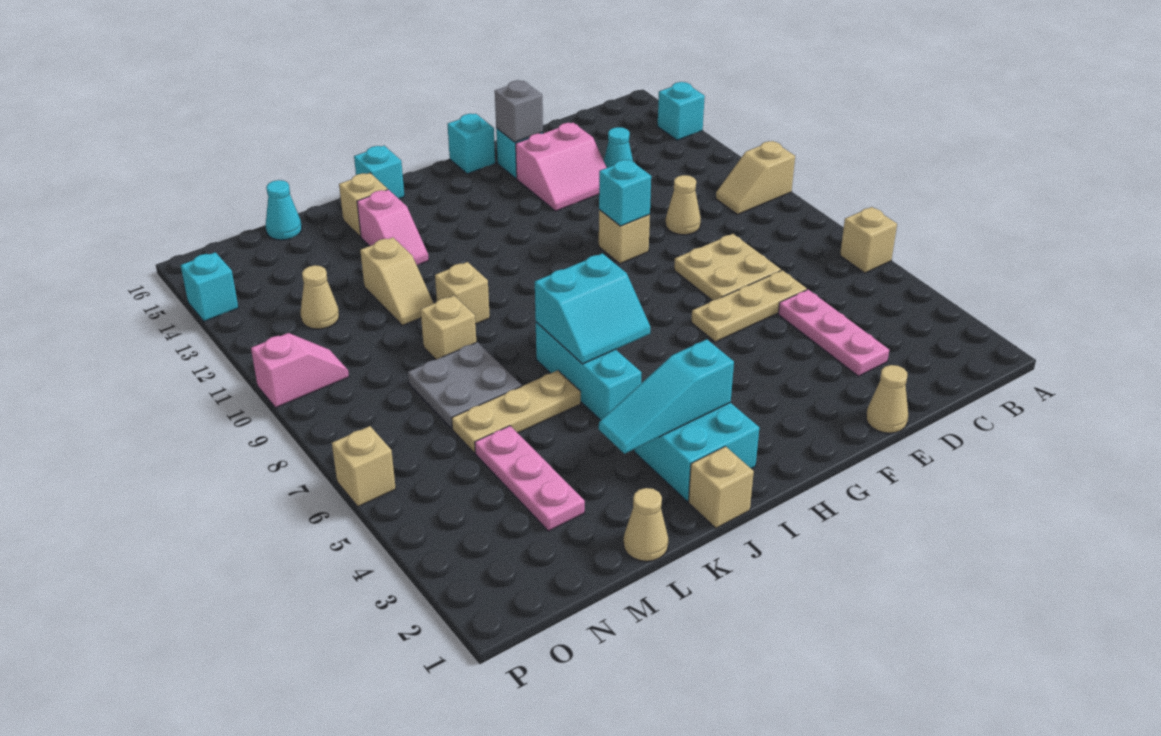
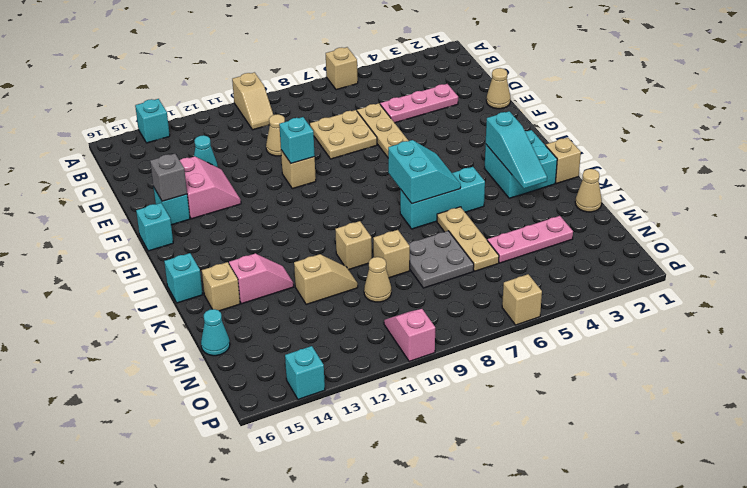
tan 1x1 cone [301,265,339,329] -> tan 1x1 cone moved to [364,257,391,302]

